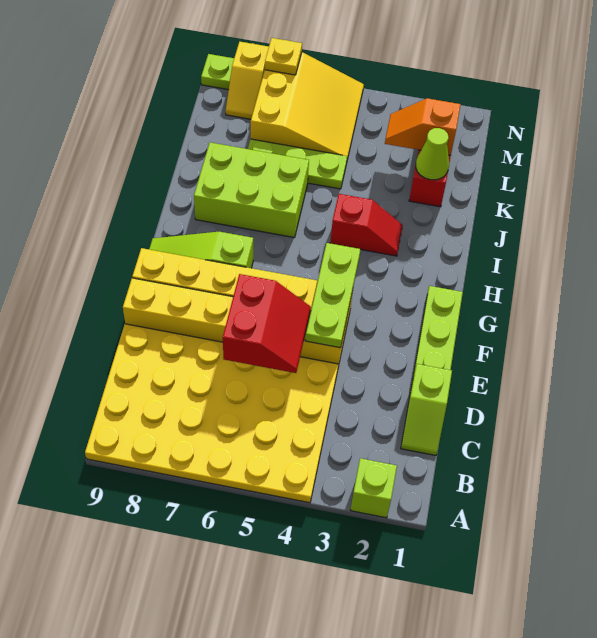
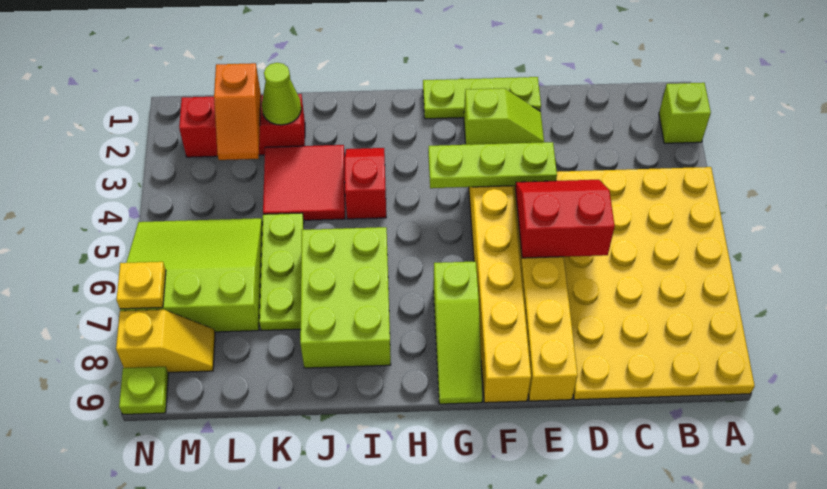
lime 1x2 slope [401,364,452,455] -> lime 1x2 slope moved to [464,88,544,145]
none -> red 2x2 tile [263,145,345,220]
yellow 3x3 slope [251,52,364,160] -> lime 3x3 slope [120,218,262,332]

